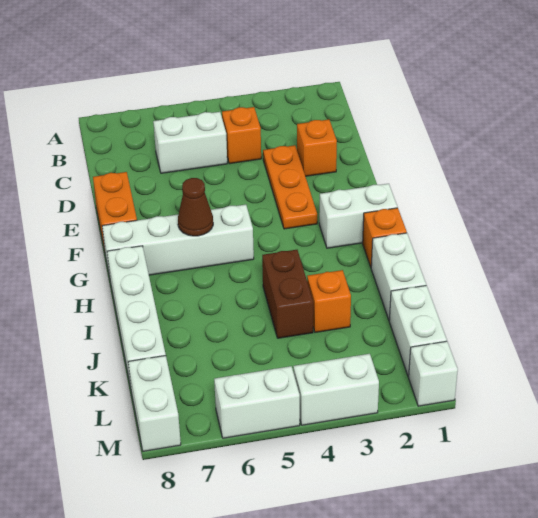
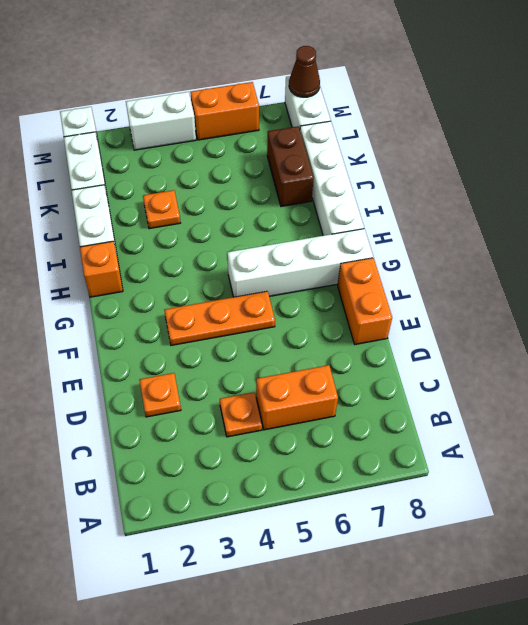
orange 1x1 brick [222,107,261,164] -> orange 1x1 plate [220,392,262,437]
white 1x2 brick [153,112,227,173] -> orange 1x2 brick [256,365,338,430]
orange 1x1 brick [297,119,337,176] -> orange 1x1 plate [139,373,181,417]
orange 1x3 plate [263,145,317,229] -> orange 1x3 plate turned to [164,291,275,345]
white 1x2 brick [319,184,397,248] -> none
brown 1x1 cone [178,178,213,236] -> brown 1x1 cone moved to [289,46,320,97]
brown 1x2 brick [262,250,313,338] -> brown 1x2 brick moved to [267,126,314,206]
orange 1x1 brick [307,270,351,332] -> orange 1x1 plate [143,190,180,229]
white 1x2 brick [214,366,300,438] -> orange 1x2 brick [191,82,259,140]

